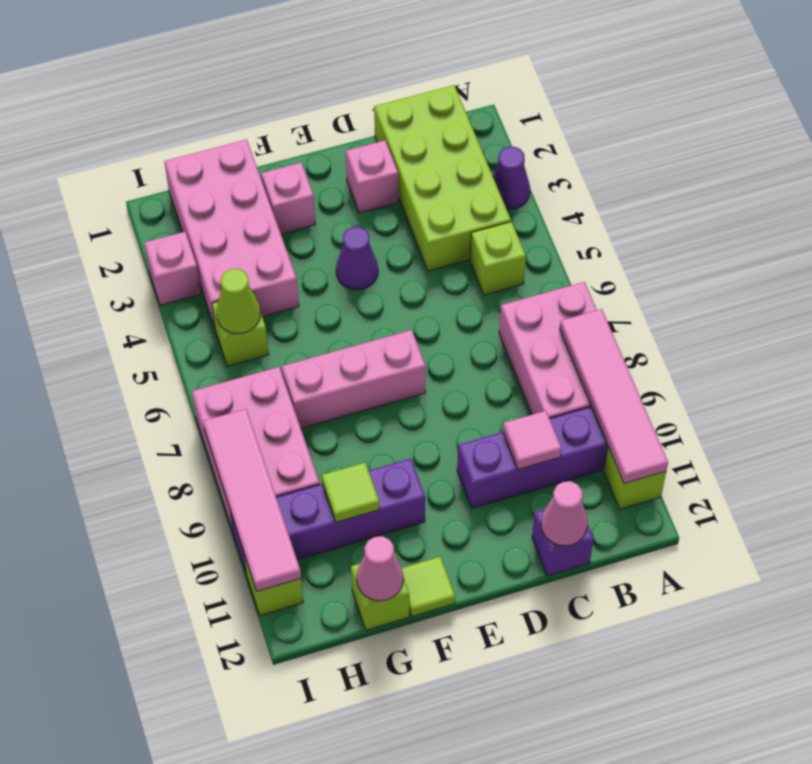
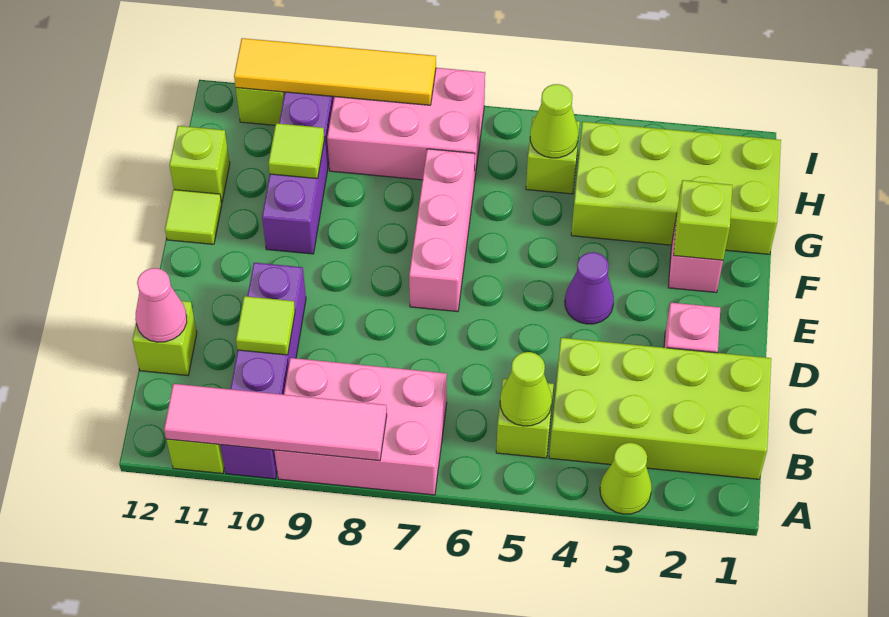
purple 1x1 cone [493,147,530,209] -> lime 1x1 cone [600,443,652,514]
none -> lime 1x1 cone [500,352,552,426]
pink 1x1 tile [503,411,562,469] -> lime 1x1 tile [236,296,295,355]
purple 1x1 brick [532,509,593,576] -> lime 1x1 brick [133,301,197,376]
none -> lime 1x1 brick [674,180,732,260]
pink 2x4 brick [164,140,299,328] -> lime 2x4 brick [571,122,781,254]
pink 1x1 cone [357,536,403,601] -> none
pink 1x1 brick [144,232,201,305] -> none
pink 1x4 tile [203,409,301,591] -> yellow 1x4 tile [234,38,436,105]

